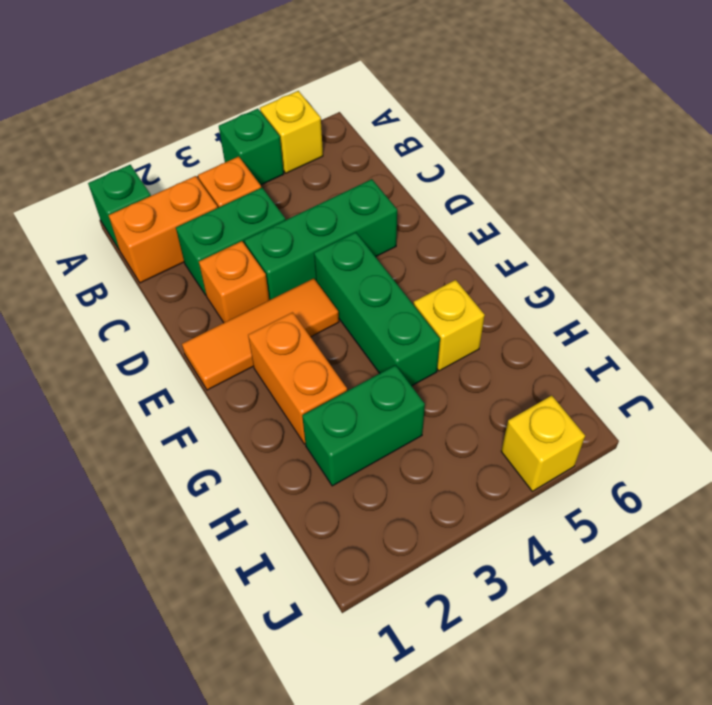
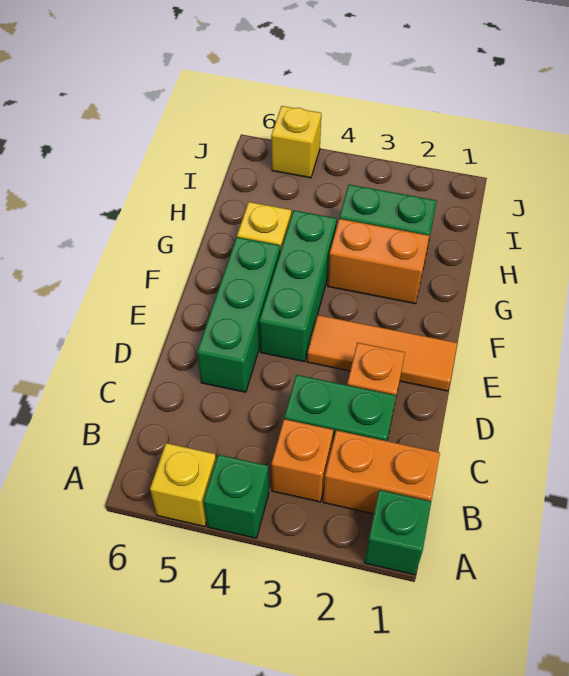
green 1x3 brick [244,179,397,300] -> green 1x3 brick turned to [197,237,280,392]
orange 1x2 brick [248,312,347,444] -> orange 1x2 brick turned to [328,219,430,304]

